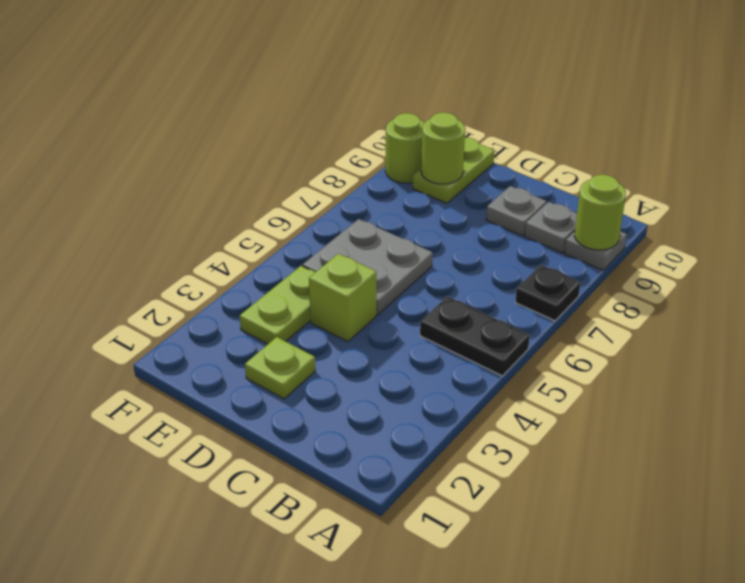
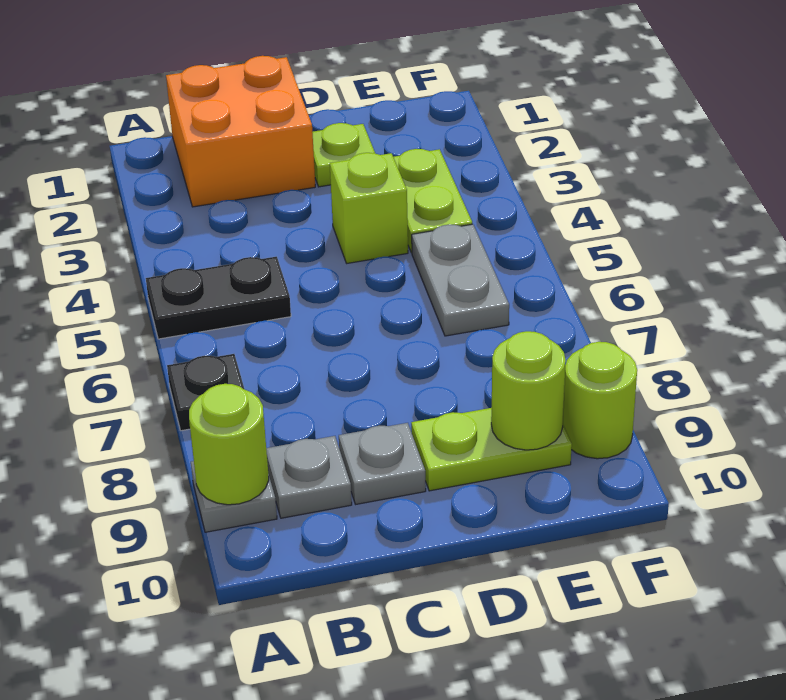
none -> orange 2x2 brick [166,56,315,207]
grey 2x2 plate [303,219,433,315] -> grey 1x2 plate [412,224,509,336]
lime 1x2 plate [413,138,495,203] -> lime 1x2 plate turned to [411,408,572,491]

